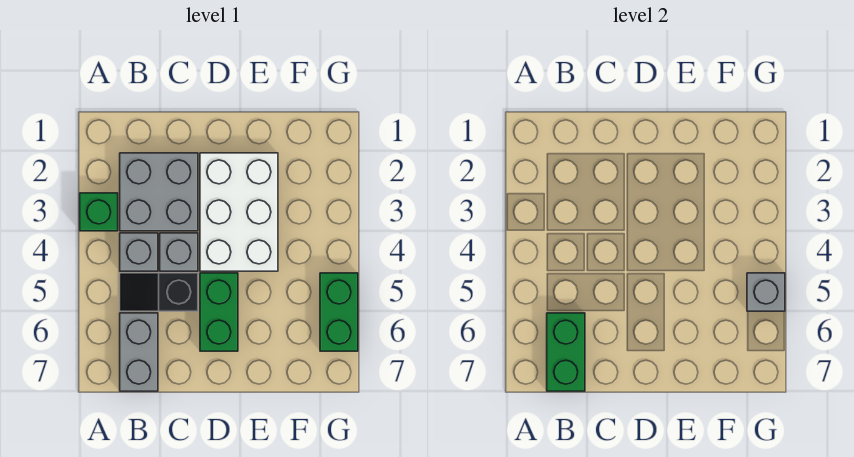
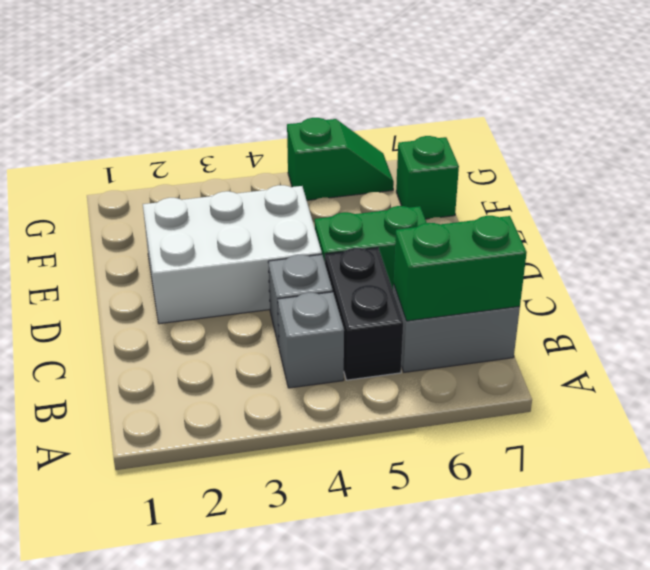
green 1x1 brick [80,193,118,231] -> green 1x1 brick moved to [396,136,459,219]
grey 2x2 brick [120,153,198,231] -> none
black 1x2 slope [120,273,198,311] -> black 1x2 brick [325,248,403,380]
green 1x2 brick [320,273,358,351] -> green 1x2 slope [287,118,394,200]
grey 1x1 brick [747,273,785,311] -> none

